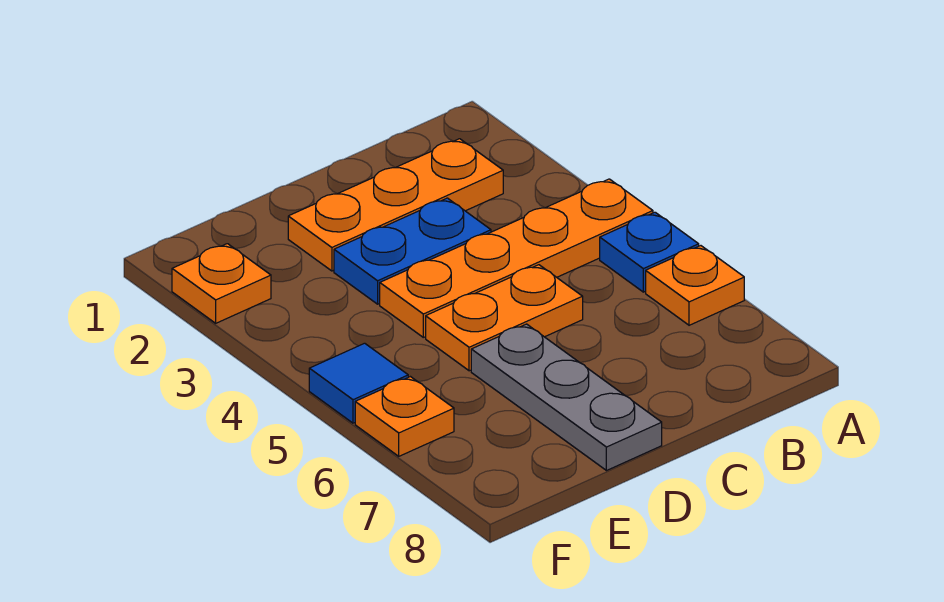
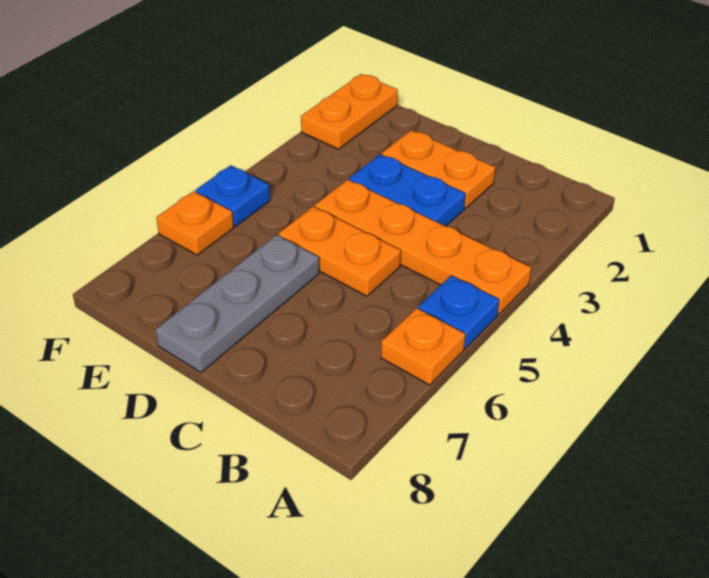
orange 1x3 plate [288,139,503,271] -> orange 1x2 plate [382,130,495,208]
orange 1x1 plate [172,244,271,323] -> orange 1x2 plate [301,74,398,149]
blue 1x1 tile [309,343,408,423] -> blue 1x1 plate [195,165,270,226]

